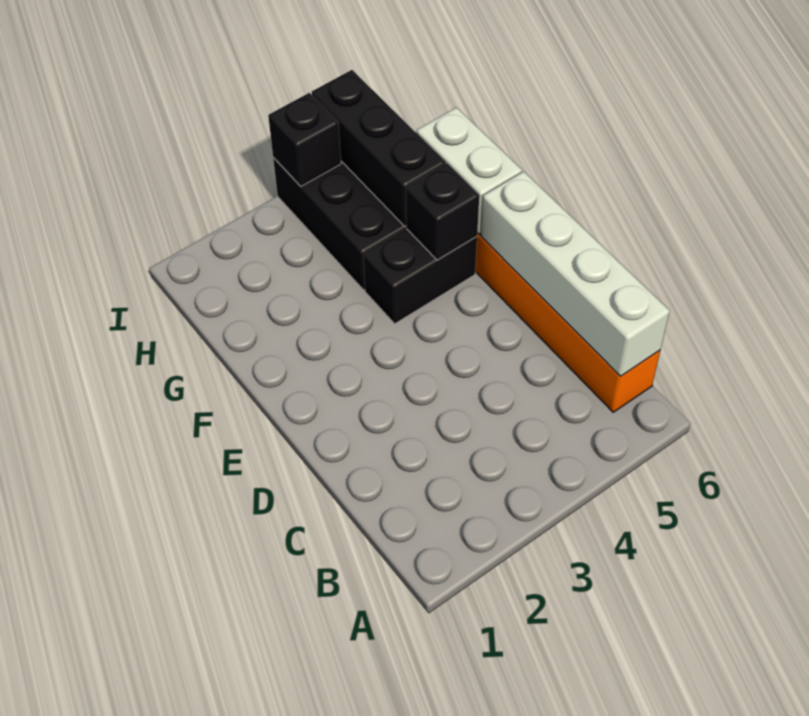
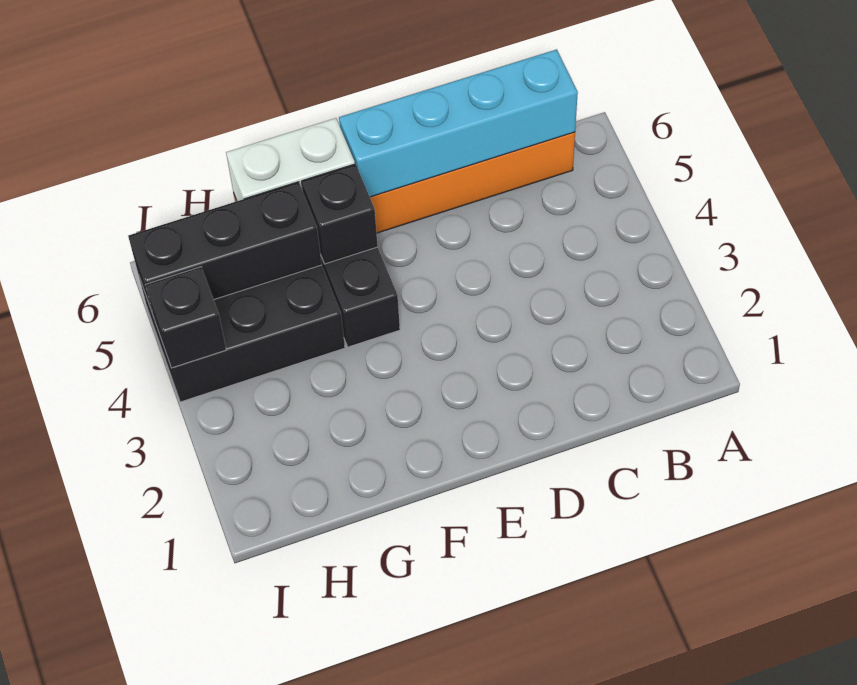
white 1x4 brick [481,171,670,377] -> cyan 1x4 brick [339,49,578,197]

